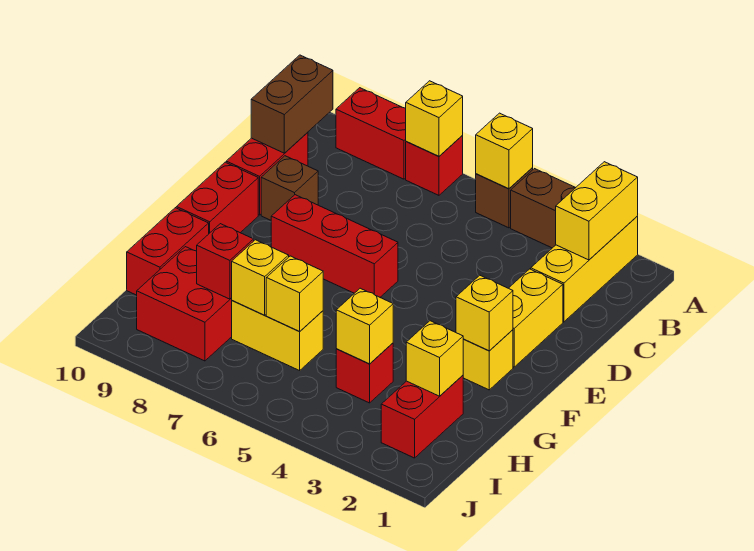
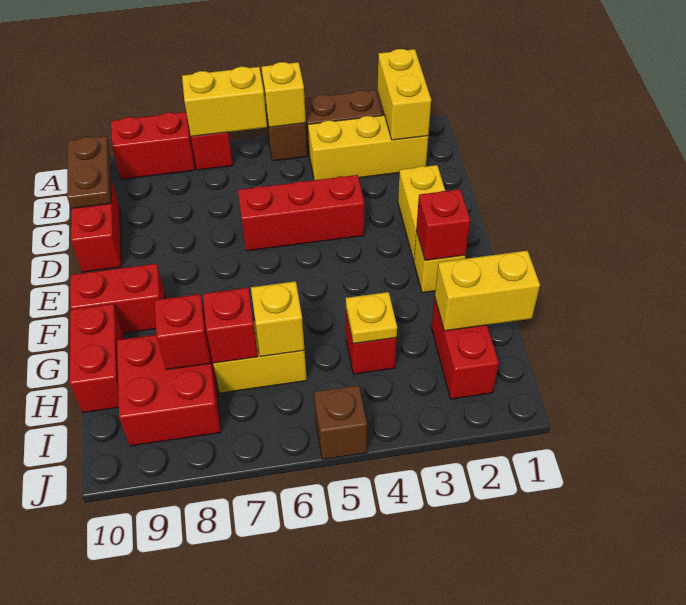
yellow 1x3 brick [531,217,638,322] -> yellow 1x3 brick turned to [308,115,428,180]
yellow 1x1 brick [406,81,463,156] -> yellow 1x2 brick [182,67,267,137]
brown 1x2 brick [251,55,333,153] -> brown 1x2 plate [67,136,111,209]
brown 1x1 brick [261,156,318,220] -> brown 1x1 brick moved to [314,385,367,459]
red 1x3 brick [271,195,398,297] -> red 1x3 brick moved to [238,175,364,251]
red 1x2 brick [176,162,258,233] -> red 1x2 brick turned to [70,264,165,333]
yellow 1x1 brick [456,275,513,351] -> red 1x1 brick [416,189,470,260]
yellow 1x1 brick [406,321,463,396] -> yellow 1x2 brick [435,251,540,331]
yellow 1x1 brick [336,288,393,364] -> yellow 1x1 plate [346,292,397,344]
yellow 1x1 brick [232,240,289,315] -> red 1x1 brick [203,288,258,363]

